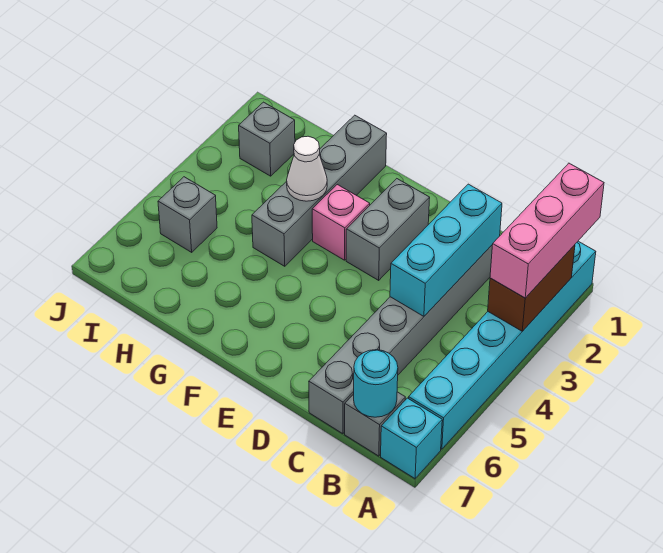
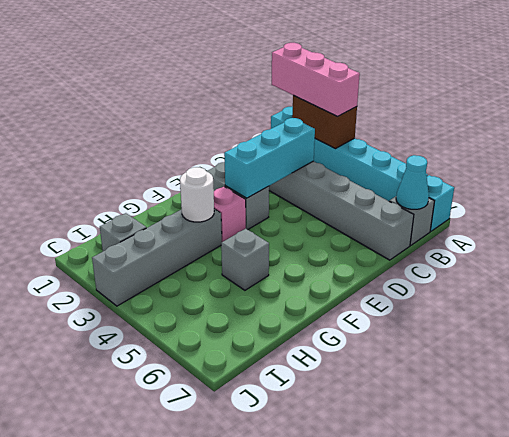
cyan 1x1 round brick [354,350,398,417] -> cyan 1x1 cone [396,155,429,209]
cyan 1x3 brick [390,184,502,316] -> cyan 1x3 brick turned to [224,118,315,198]
grey 1x4 brick [252,115,387,266] -> grey 1x4 brick turned to [92,209,222,306]
white 1x1 cone [287,136,327,201] -> white 1x1 round brick [180,167,214,222]
grey 1x1 brick [158,177,217,252] -> grey 1x1 brick moved to [221,229,269,290]

